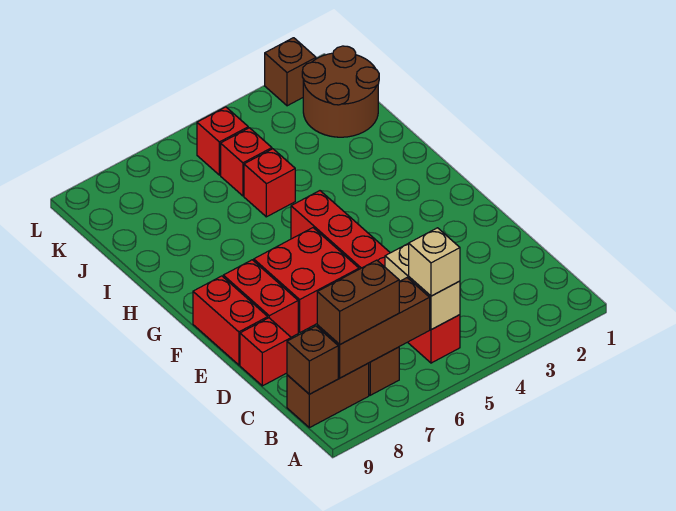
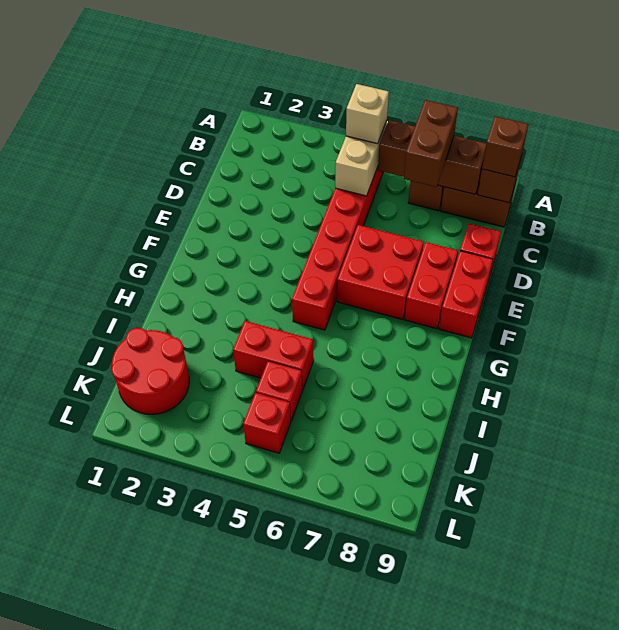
brown 1x2 brick [317,260,399,344] -> brown 1x2 brick turned to [404,100,458,187]
red 1x1 brick [244,149,295,217] -> red 1x2 brick [233,321,314,390]
brown 2x2 round brick [302,46,379,137] -> red 2x2 round brick [112,328,189,414]
brown 1x1 brick [265,38,316,106] -> brown 1x1 brick moved to [482,116,529,177]

